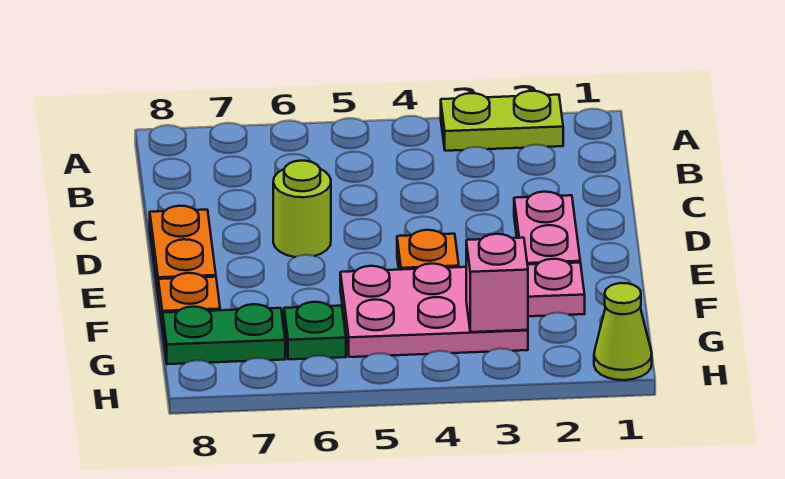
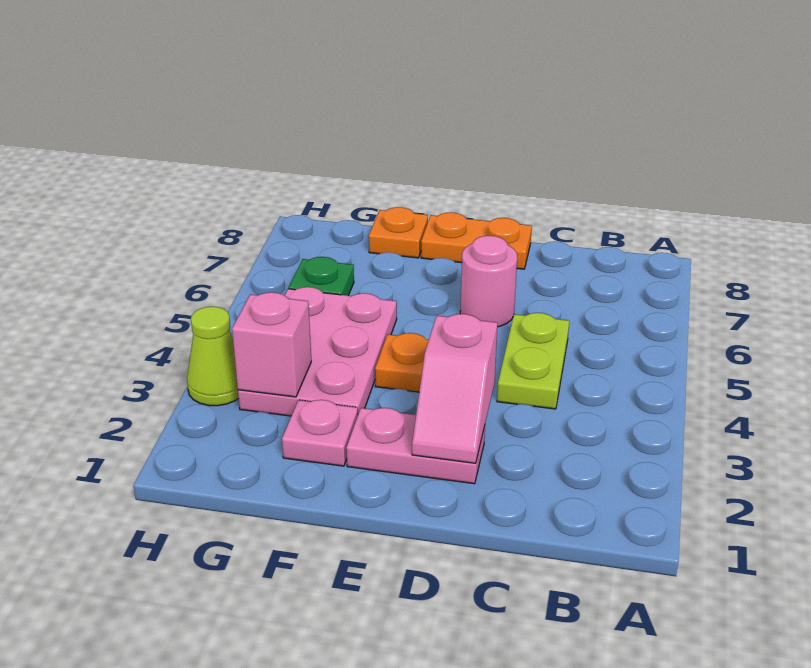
lime 1x2 plate [441,91,563,151] -> lime 1x2 plate moved to [497,313,569,409]
none -> pink 1x2 slope [412,314,497,463]
lime 1x1 round brick [273,161,331,257] -> pink 1x1 round brick [460,236,517,327]
green 1x2 plate [163,304,285,364] -> none
lime 1x1 cone [594,283,652,380] -> lime 1x1 cone moved to [187,306,239,406]

